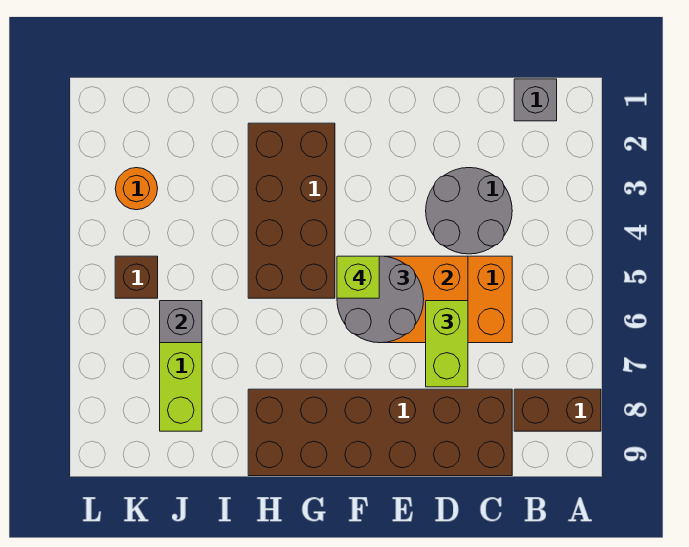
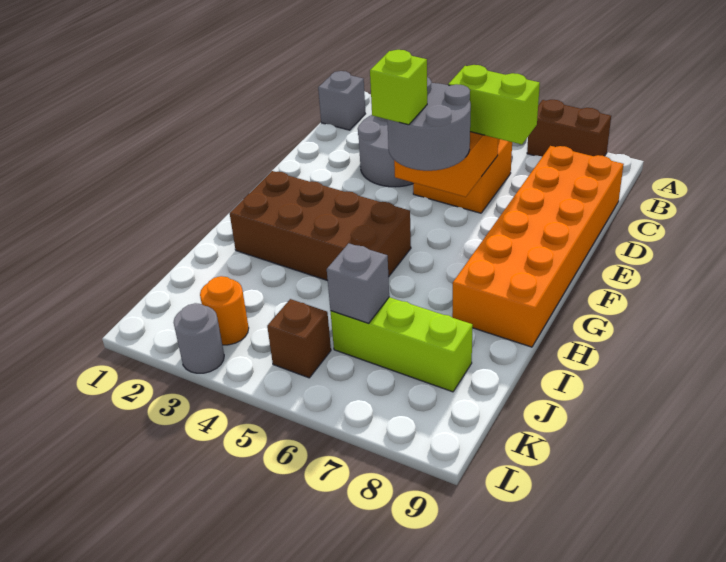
brown 1x2 brick [514,389,601,431] -> brown 1x2 brick turned to [527,100,611,157]
brown 2x6 brick [248,389,512,476] -> orange 2x6 brick [452,146,624,347]
none -> grey 1x1 round brick [174,303,224,373]

